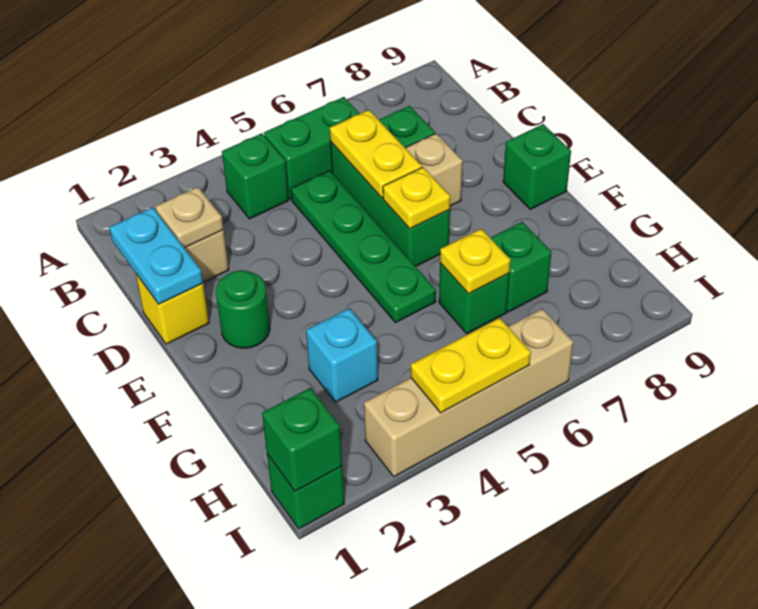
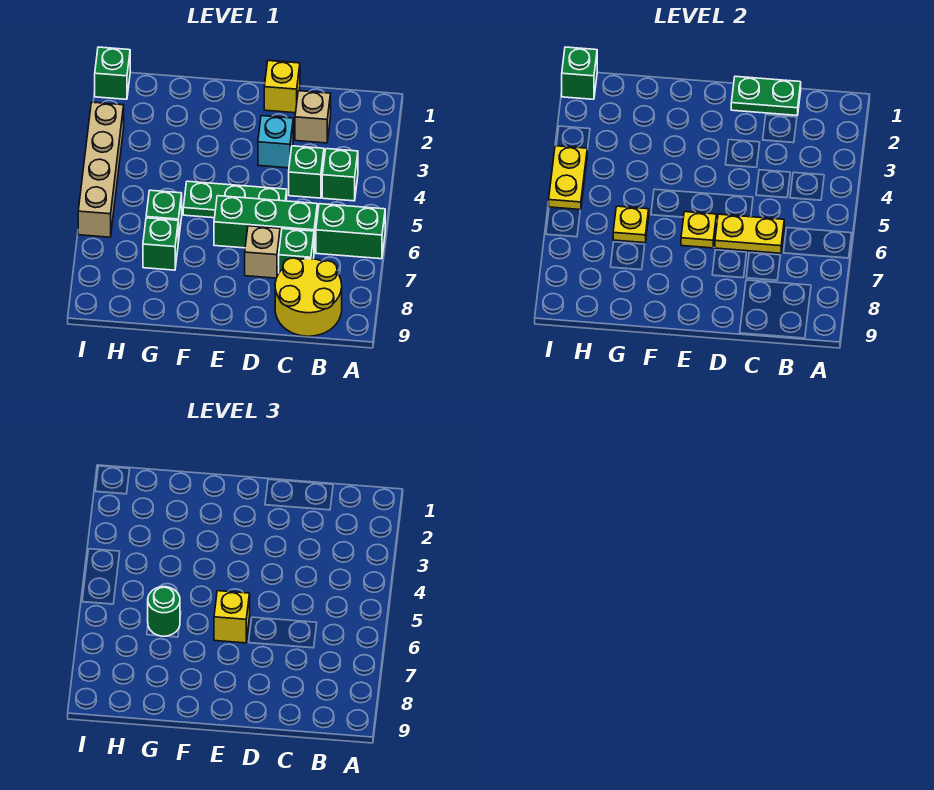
green 1x2 brick [264,97,360,200] -> green 1x2 brick turned to [316,204,385,259]
none -> yellow 2x2 round brick [275,258,342,336]
cyan 1x2 plate [109,207,203,304] -> green 1x2 plate [731,76,801,115]
tan 1x1 plate [155,187,223,248] -> none
green 1x4 plate [291,170,436,323] -> green 1x3 plate [183,181,287,218]
green 1x1 round brick [216,270,270,348] -> green 1x1 round brick moved to [148,587,180,636]
none -> yellow 1x1 brick [214,591,250,643]
green 1x1 brick [503,124,571,209] -> green 1x1 brick moved to [289,146,324,198]
cyan 1x1 brick [306,308,378,402] -> cyan 1x1 brick moved to [258,116,293,168]

